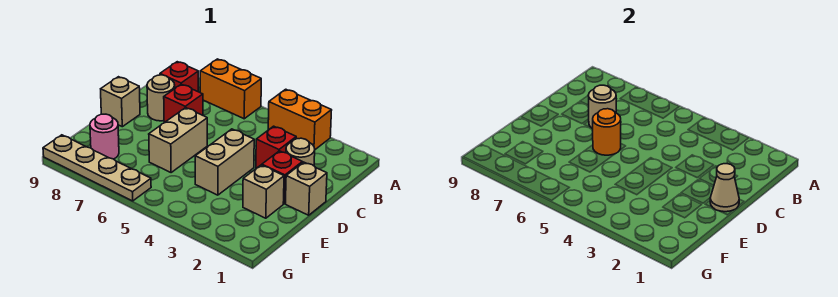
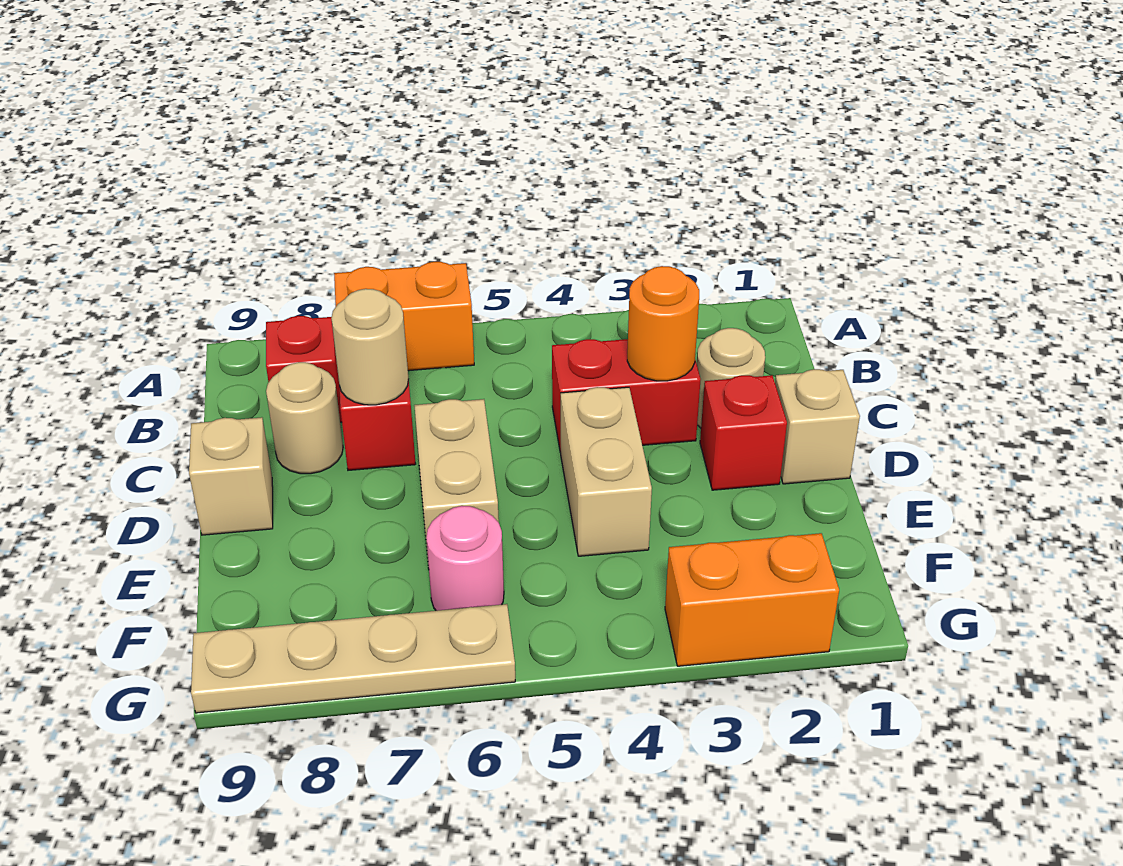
orange 1x2 brick [268,89,332,149] -> orange 1x2 brick moved to [665,533,839,666]
red 1x1 brick [256,126,296,168] -> red 1x2 brick [552,339,701,452]
tan 1x1 cone [710,164,739,212] -> none
orange 1x1 round brick [593,109,621,155] -> orange 1x1 round brick moved to [627,266,699,381]
tan 1x1 brick [243,165,284,218] -> none
pink 1x1 round brick [90,114,119,159] -> pink 1x1 round brick moved to [426,506,504,611]

